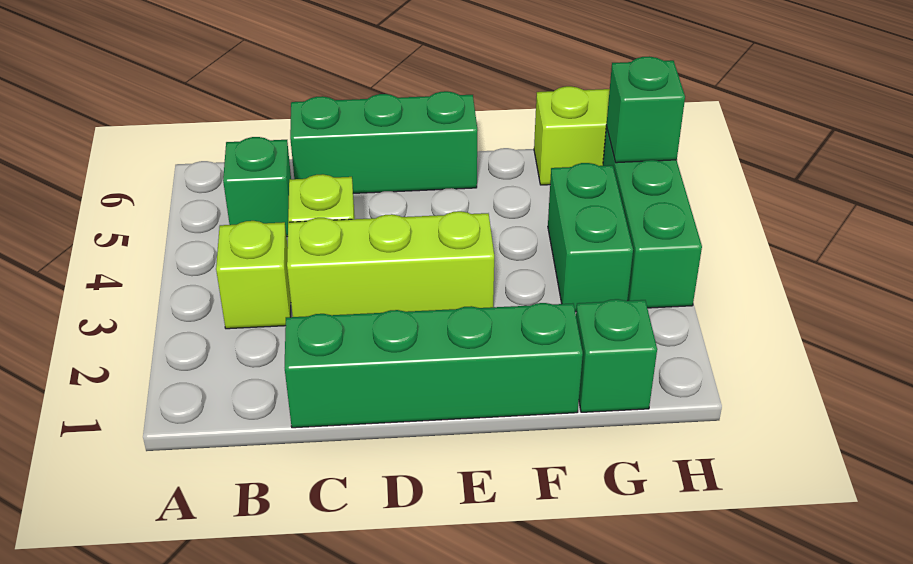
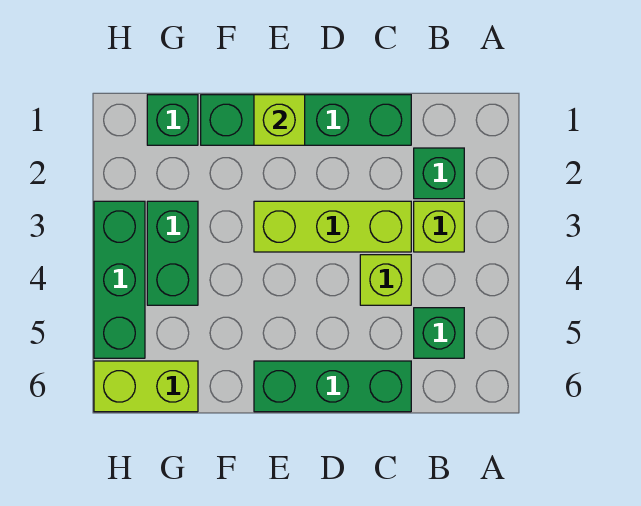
none -> lime 1x1 brick [254,95,305,145]
green 1x1 brick [606,56,685,163] -> green 1x1 brick moved to [414,148,464,199]

